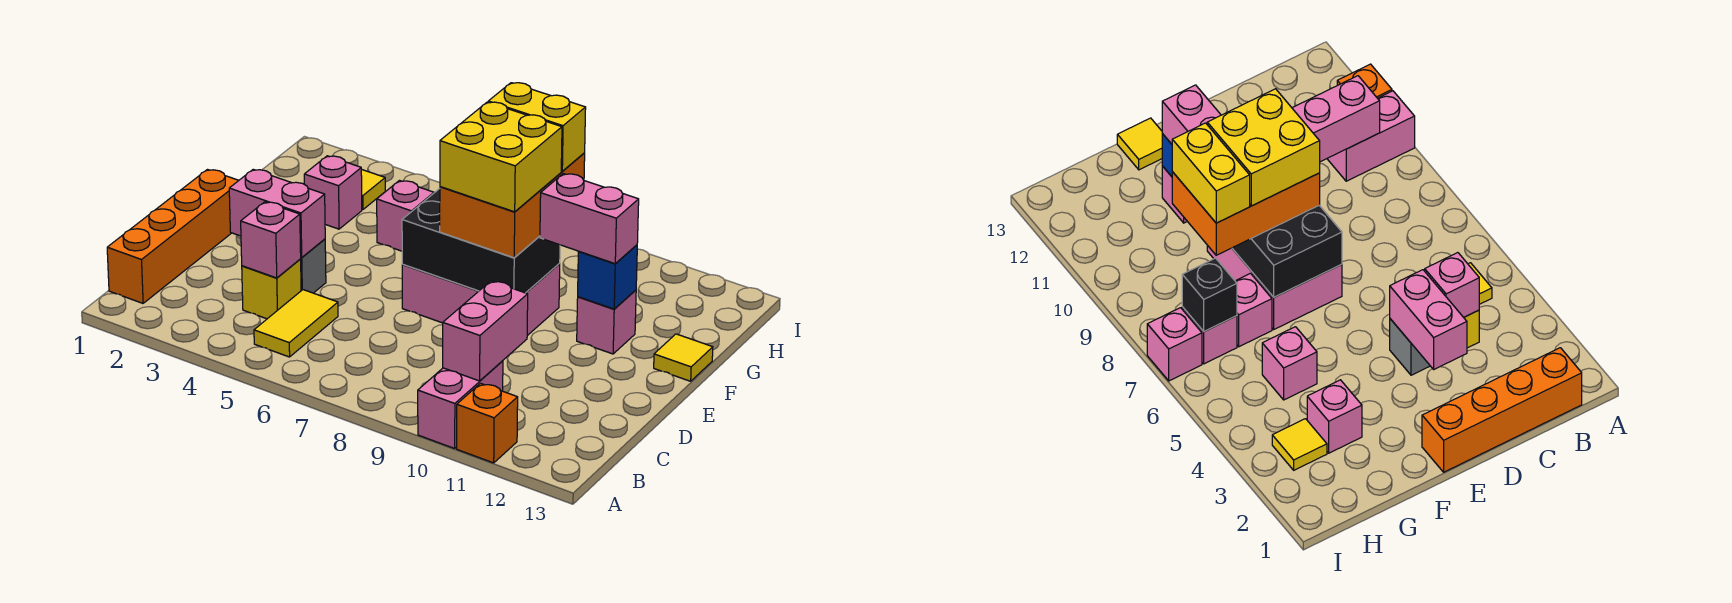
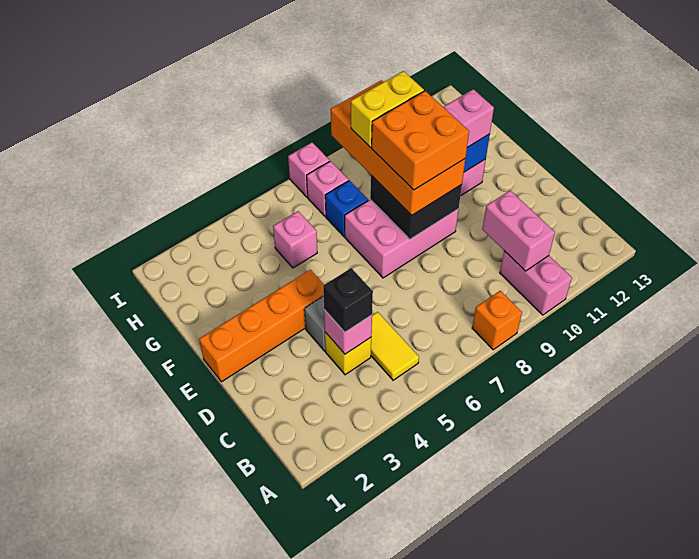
orange 1x1 brick [457,383,518,463] -> orange 1x1 brick moved to [472,291,522,350]
orange 1x4 brick [107,170,239,303] -> orange 1x4 brick turned to [199,270,324,382]
pink 1x2 brick [229,169,325,257] -> none
black 2x3 brick [402,189,560,293] -> black 2x2 brick [370,175,462,239]
orange 2x3 brick [440,153,585,258] -> orange 2x4 brick [331,80,465,215]
yellow 2x2 brick [440,102,562,212] -> orange 2x2 brick [372,91,469,190]
yellow 1x1 tile [654,334,713,381] -> none
pink 1x1 brick [304,156,362,229] -> none
pink 1x1 brick [1235,273,1272,347] -> blue 1x1 brick [325,181,368,236]
yellow 1x1 tile [361,169,385,210] -> none
black 1x1 brick [1182,258,1237,331] -> black 1x1 brick moved to [323,268,373,332]

